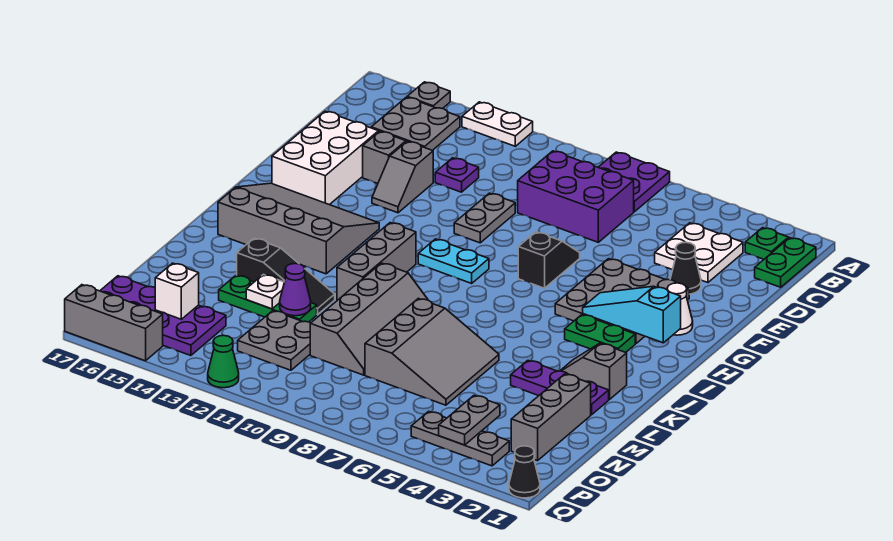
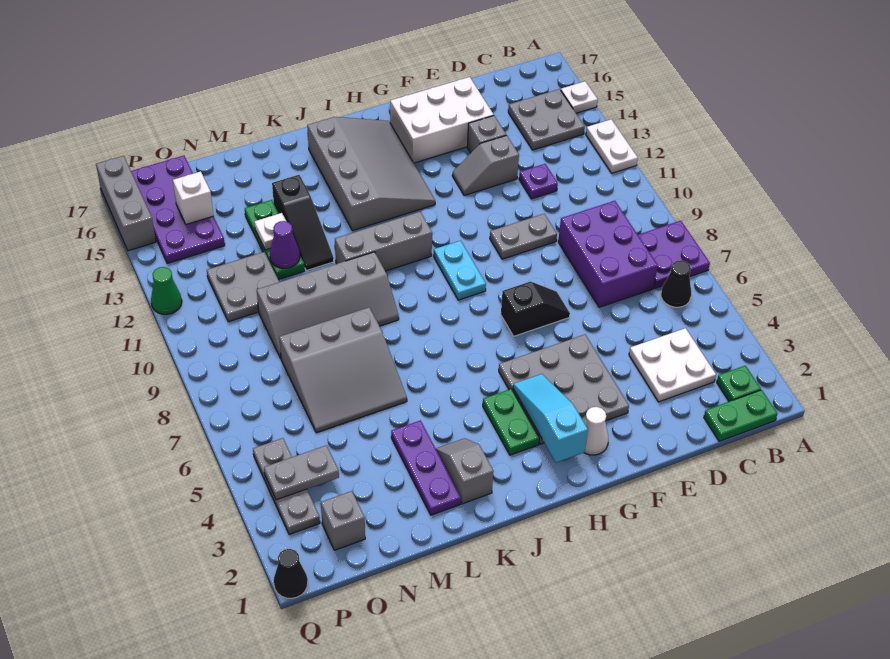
grey 1x1 plate [407,82,450,109] -> white 1x1 plate [561,81,598,113]
black 1x1 cone [670,242,701,294] -> black 1x1 cone moved to [661,260,691,307]
grey 1x3 brick [511,374,591,461] -> grey 1x1 brick [321,491,365,550]

